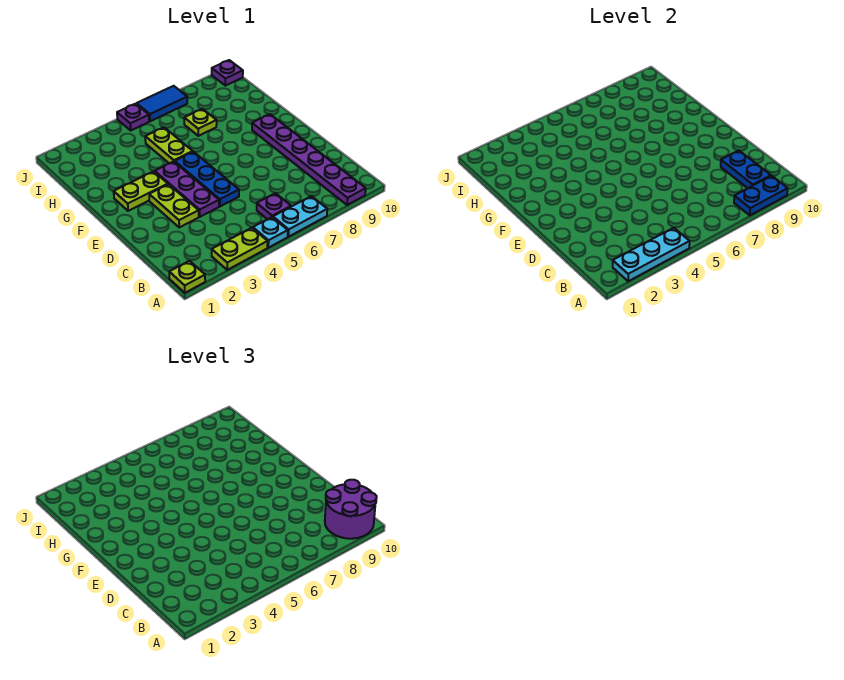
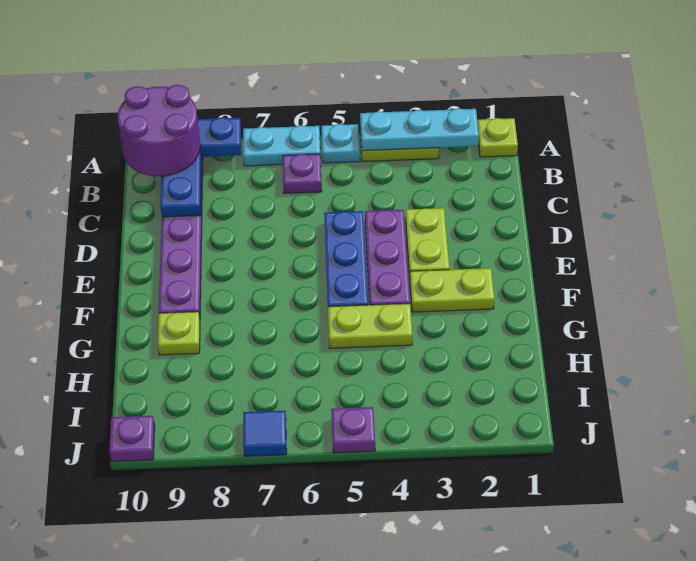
lime 1x2 plate [145,127,193,163] -> lime 1x2 plate turned to [328,304,412,348]
lime 1x1 plate [184,109,217,136] -> lime 1x1 plate moved to [158,312,200,355]
blue 1x2 tile [137,86,187,121] -> blue 1x1 tile [243,411,287,456]

